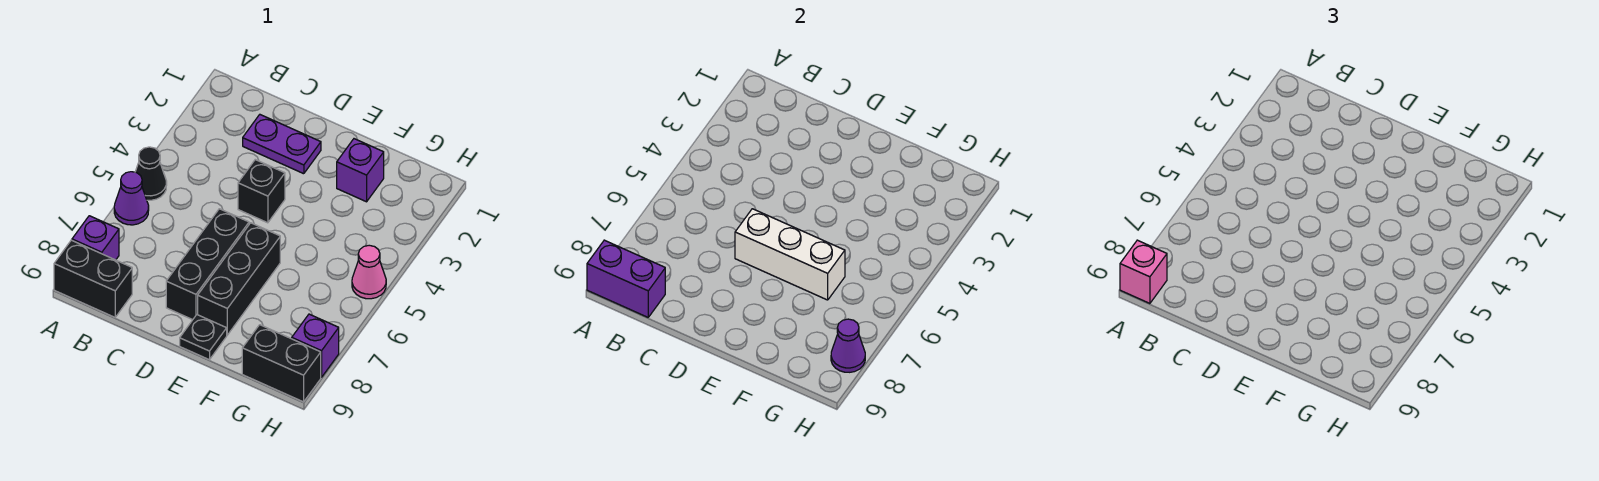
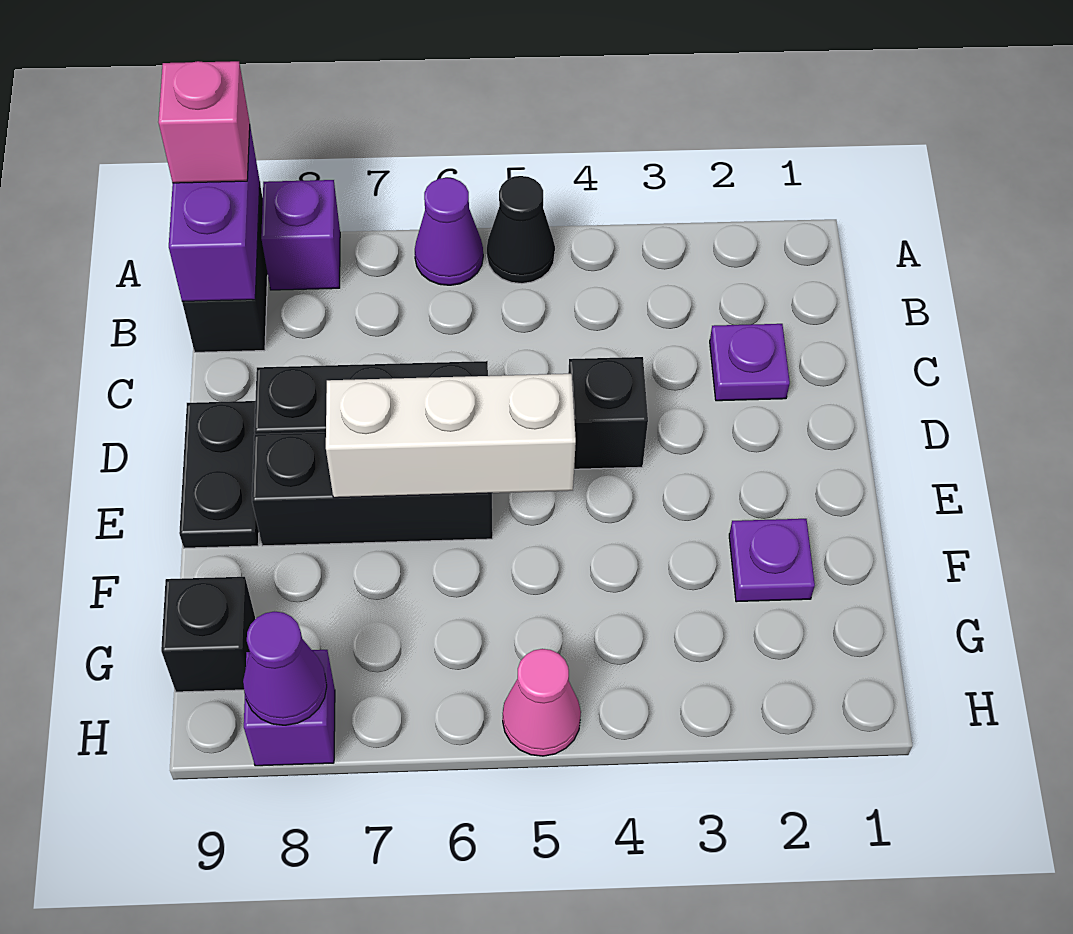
purple 1x2 plate [243,115,321,174] -> purple 1x1 plate [710,324,790,401]
white 1x3 brick [735,209,845,300] -> white 1x3 brick turned to [326,374,576,498]
black 1x1 plate [180,315,227,360] -> black 1x2 plate [179,401,259,548]
purple 1x1 brick [337,139,384,202] -> purple 1x1 plate [729,519,815,602]
black 1x2 brick [242,325,321,402] -> black 1x1 brick [161,577,256,692]

